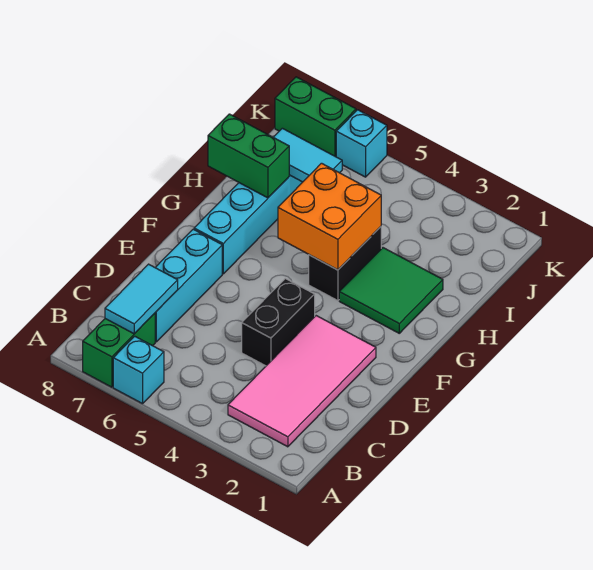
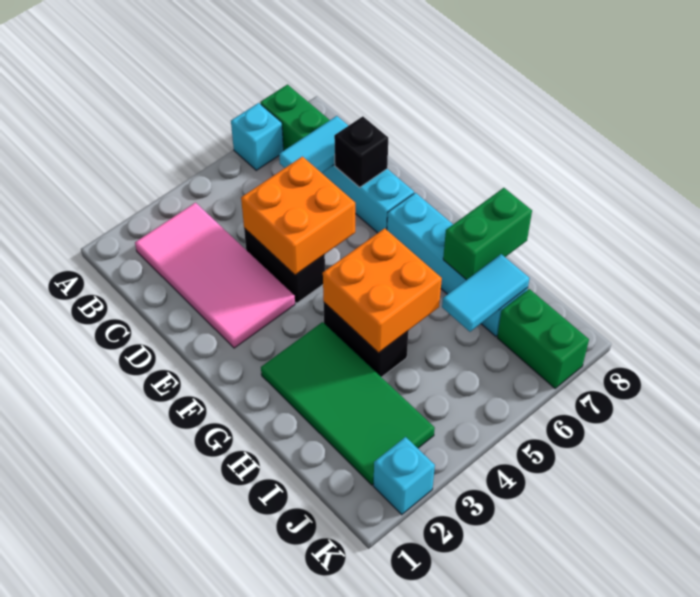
cyan 1x2 tile [105,264,178,334] -> cyan 1x2 tile turned to [279,116,348,173]
none -> orange 2x2 brick [241,157,355,275]
none -> black 1x1 brick [334,116,388,187]
green 2x2 tile [339,248,443,333] -> green 2x4 tile [261,322,435,485]
cyan 1x1 brick [336,110,387,177] -> cyan 1x1 brick moved to [373,437,435,515]
green 1x2 brick [275,77,356,157] -> green 1x2 brick turned to [497,289,589,388]

